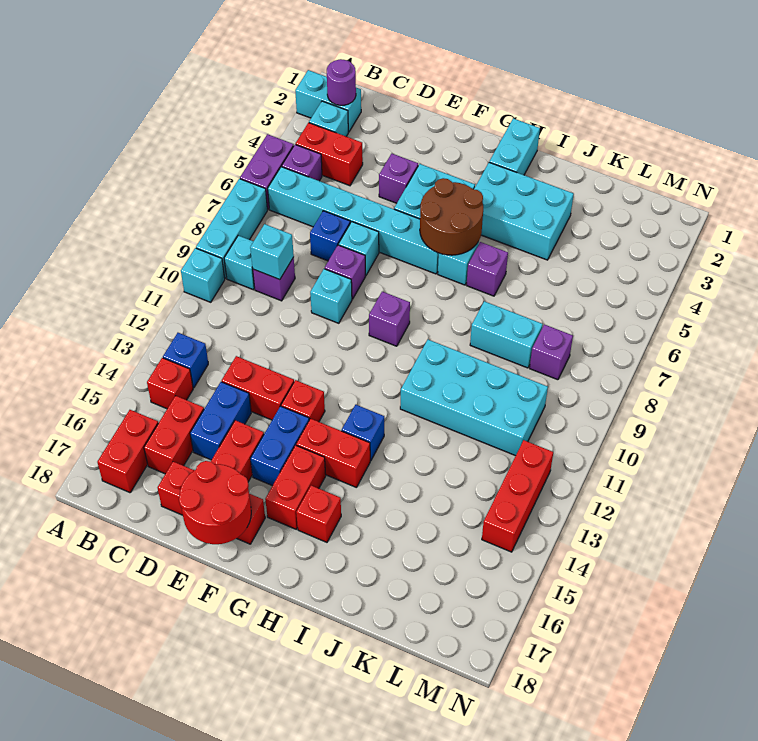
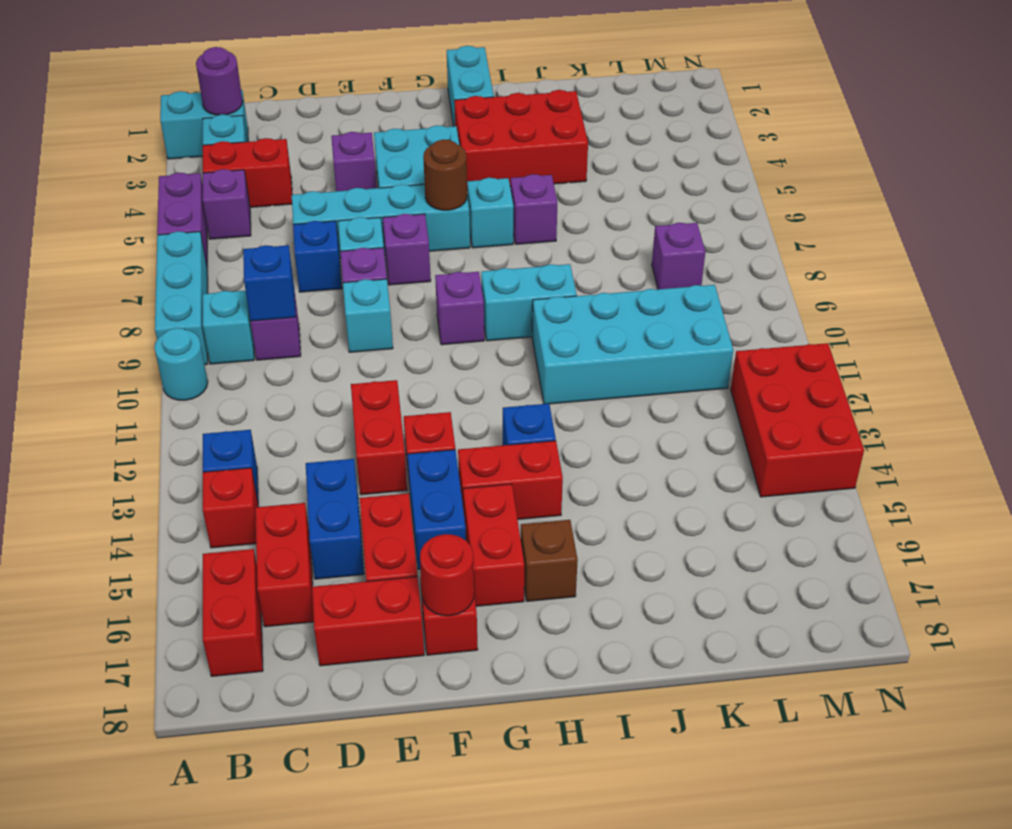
cyan 1x1 brick [181,248,225,302] -> cyan 1x1 round brick [154,328,208,400]
cyan 1x6 brick [268,167,439,274] -> cyan 1x4 brick [292,184,470,258]
cyan 1x1 brick [250,224,294,280] -> blue 1x1 brick [243,245,296,321]
red 1x2 brick [222,356,294,420] -> red 1x2 brick turned to [351,380,407,495]
red 2x2 round brick [179,461,251,544] -> red 1x1 round brick [420,534,474,616]
none -> purple 1x1 brick [383,214,431,285]
brown 2x2 round brick [420,178,483,255] -> brown 1x1 round brick [423,139,467,210]
cyan 2x3 brick [474,163,574,260] -> red 2x3 brick [454,90,588,187]
red 1x1 brick [296,485,341,542] -> brown 1x1 brick [521,520,578,601]
cyan 1x2 brick [470,301,543,368] -> cyan 1x2 brick moved to [481,264,577,341]
red 1x3 brick [482,440,553,552] -> red 2x3 brick [731,343,864,497]

